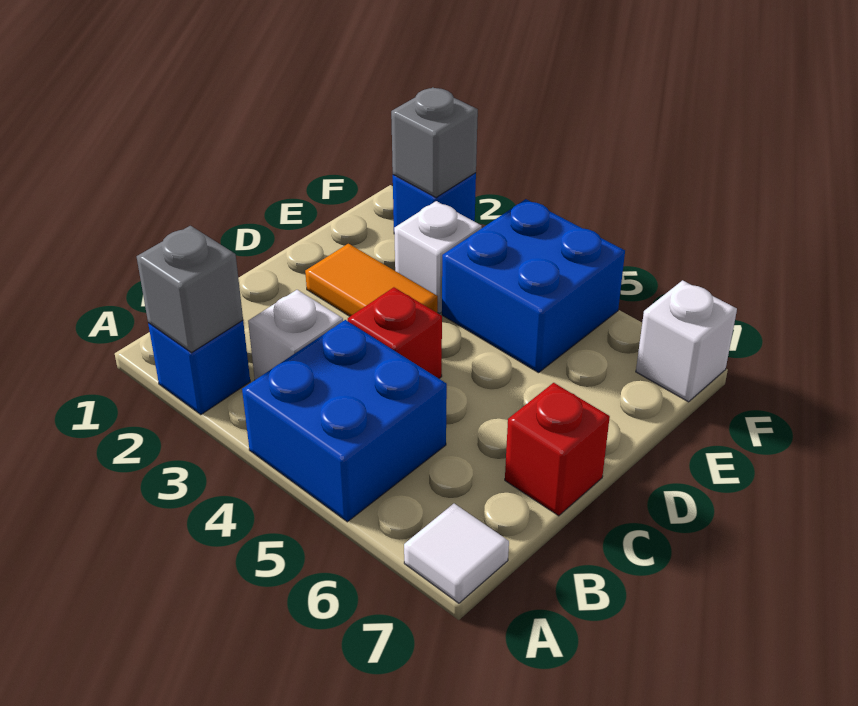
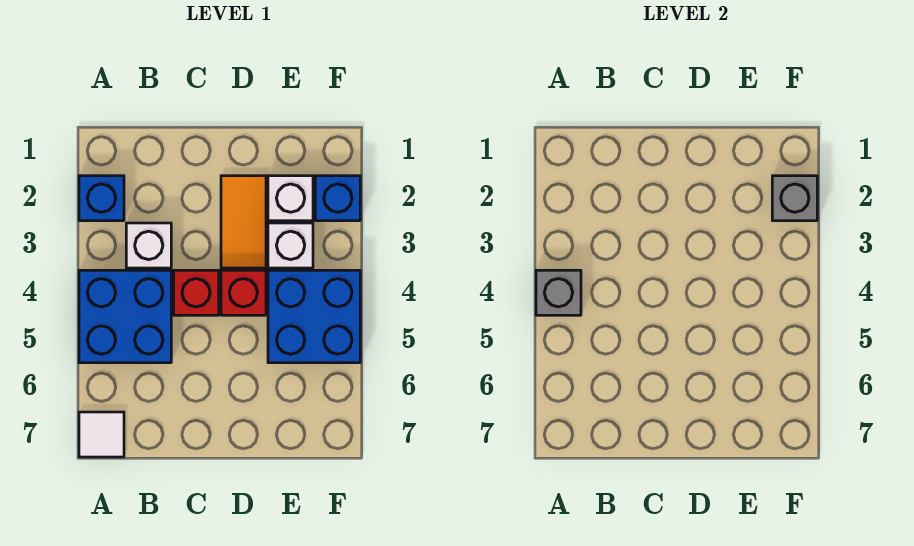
grey 1x1 brick [137,226,243,353] -> grey 1x1 brick moved to [536,270,581,315]
red 1x1 brick [505,383,610,516] -> red 1x1 brick moved to [221,270,266,315]
white 1x1 brick [636,280,737,402] -> white 1x1 brick moved to [268,176,313,221]

